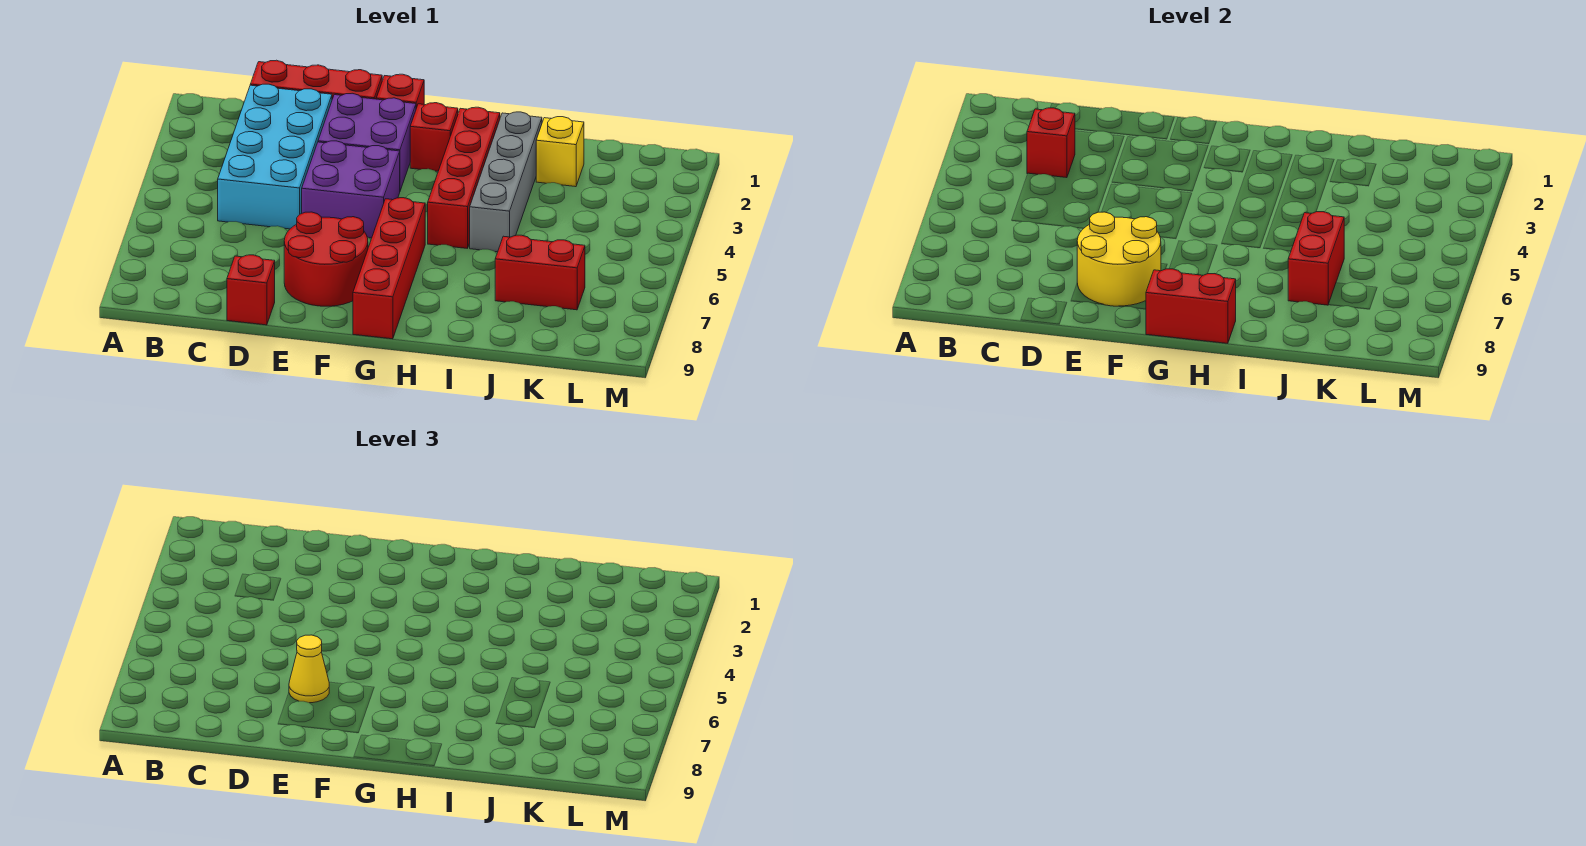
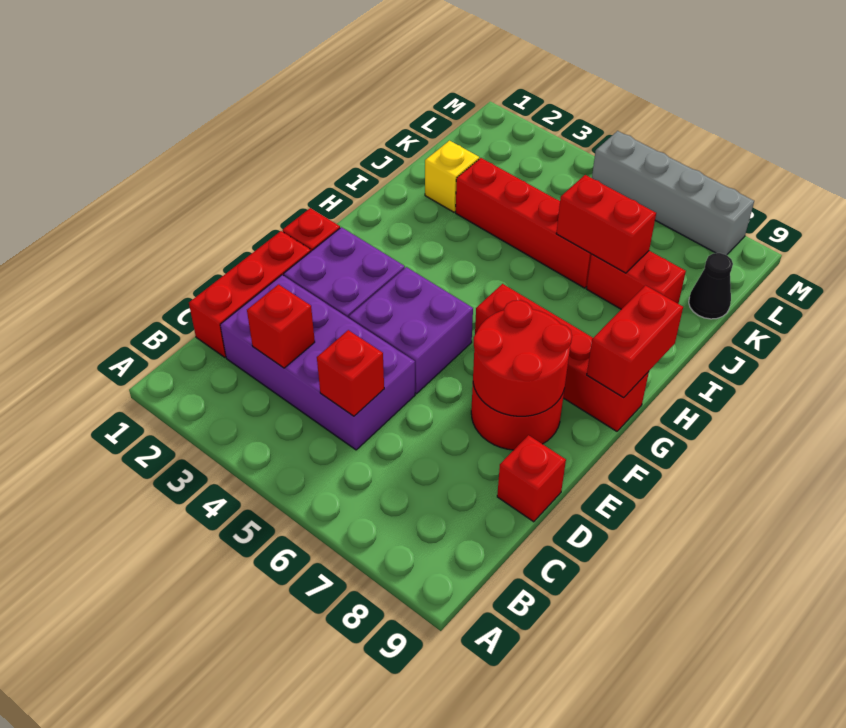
cyan 2x4 brick [218,84,332,229] -> purple 2x4 brick [220,275,415,450]
yellow 2x2 round brick [1077,212,1161,306] -> red 2x2 round brick [473,300,572,416]
yellow 1x1 cone [289,635,329,703] -> none
red 1x1 brick [410,103,458,171] -> red 1x1 brick moved to [317,330,384,416]
red 1x4 brick [428,107,500,248] -> red 1x4 brick moved to [456,158,591,288]
grey 1x4 brick [470,112,542,252] -> grey 1x4 brick moved to [592,131,754,255]
red 1x2 brick [495,235,585,310] -> red 1x2 brick turned to [587,251,686,309]
none -> black 1x1 cone [689,253,733,319]

